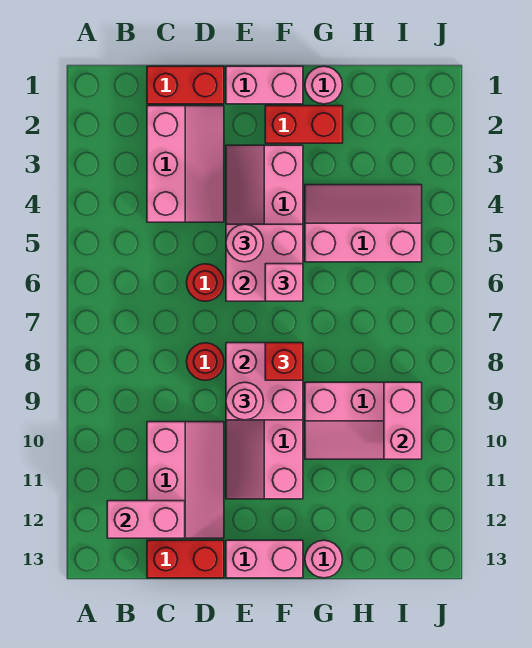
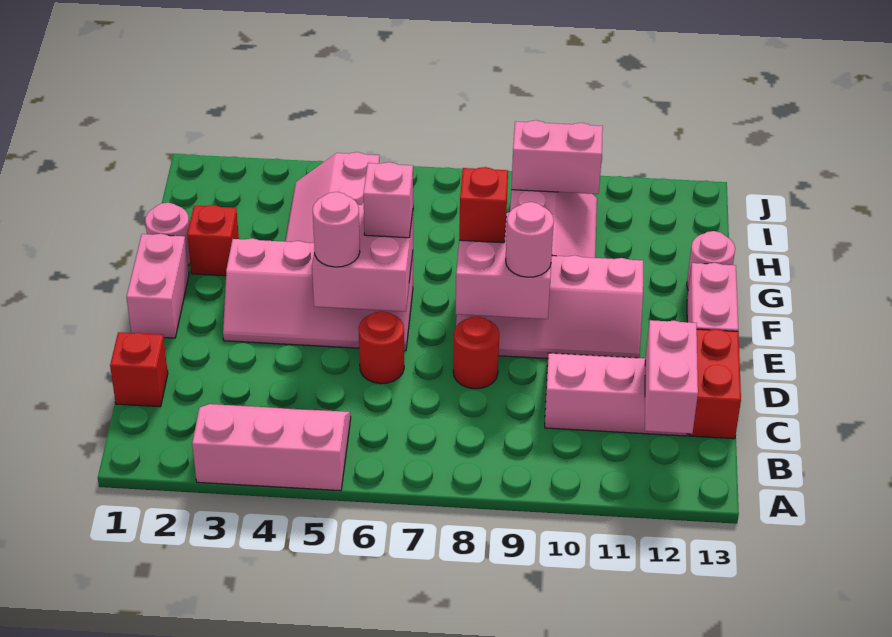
red 1x2 brick [147,66,224,104] -> red 1x1 brick [110,332,168,407]
pink 2x3 slope [147,106,224,222] -> pink 2x3 slope moved to [192,404,351,491]
red 1x2 brick [265,106,343,143] -> red 1x1 brick [187,205,239,276]

